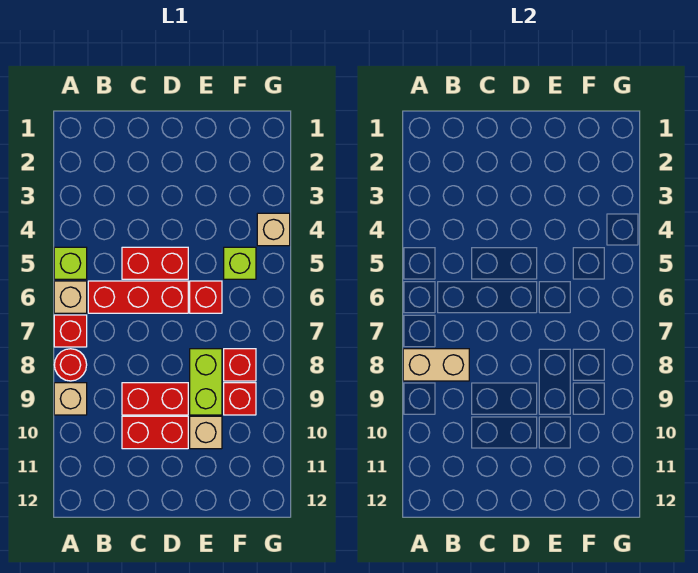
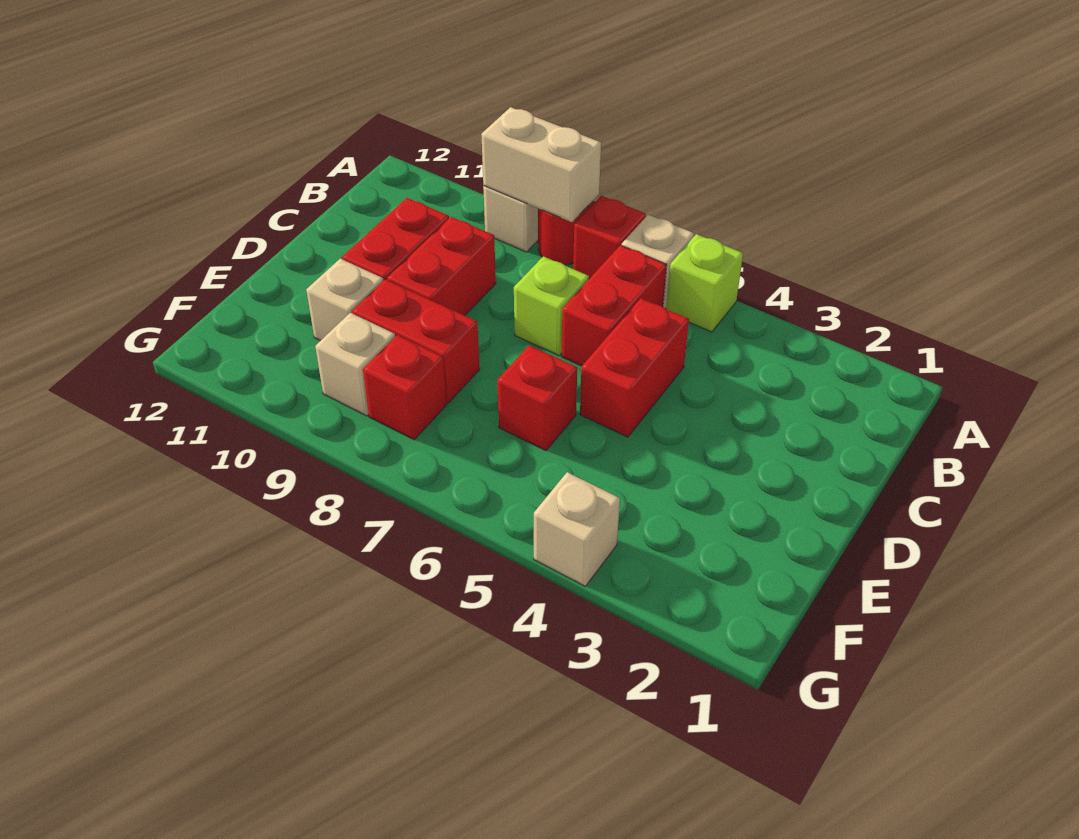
tan 1x2 brick [403,349,469,381] -> tan 1x2 brick turned to [481,107,601,222]
red 1x3 brick [88,281,188,313] -> red 1x2 brick [562,245,667,366]
lime 1x2 brick [190,349,222,415] -> red 1x2 brick [352,279,480,403]
lime 1x1 brick [224,247,256,279] -> lime 1x1 brick moved to [514,256,589,356]
red 1x1 brick [224,383,256,415] -> tan 1x1 brick [315,313,395,416]

